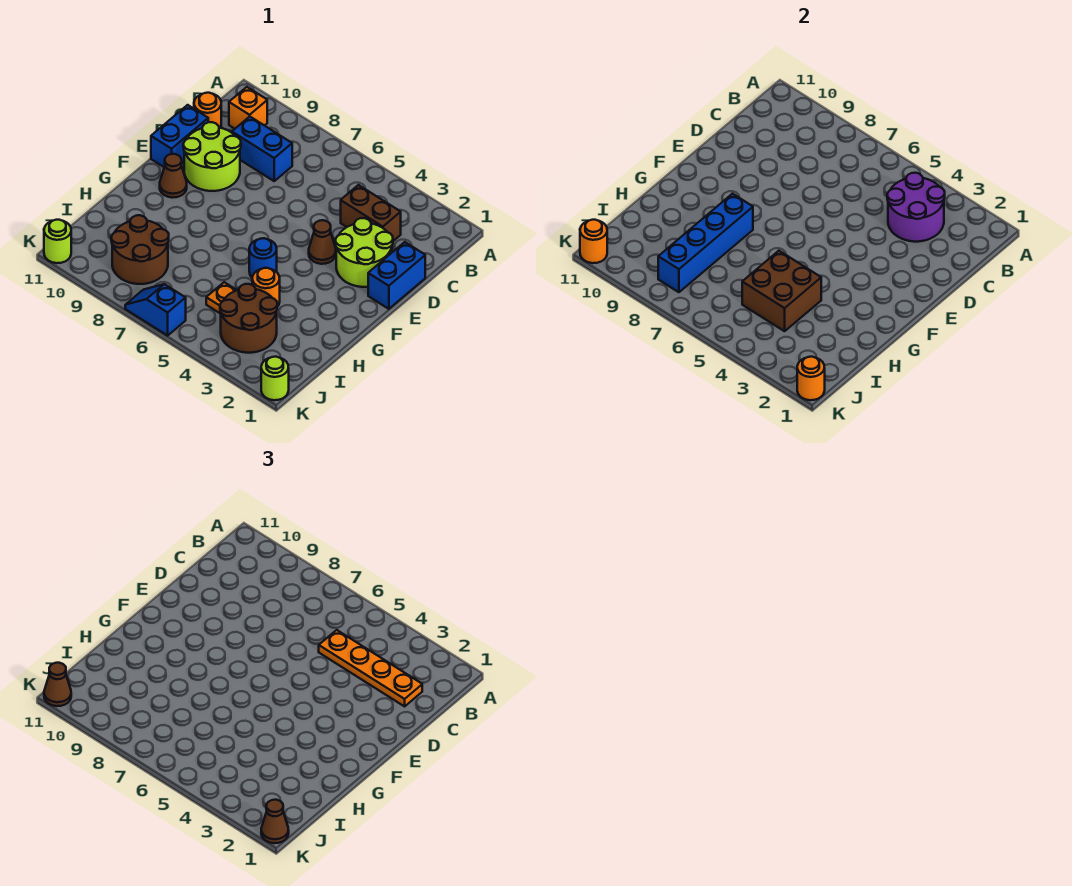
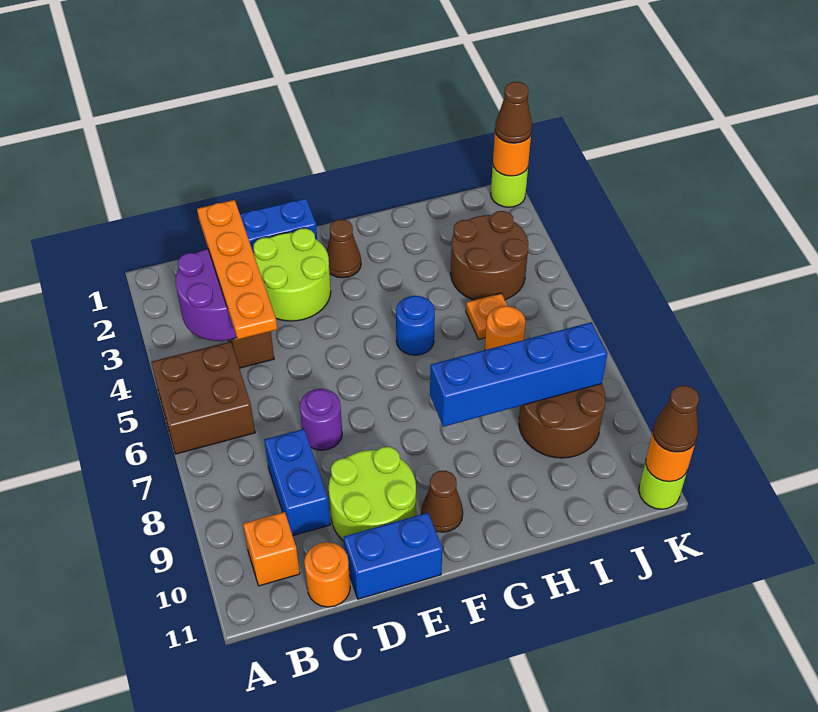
none -> purple 1x1 round brick [300,389,342,450]
brown 1x1 cone [309,220,336,264] -> brown 1x1 cone moved to [327,219,361,278]
orange 1x1 round brick [252,268,280,307] -> orange 1x1 round brick moved to [485,306,526,350]
brown 2x2 brick [742,251,821,331] -> brown 2x2 brick moved to [151,342,255,454]
blue 1x2 slope [125,284,186,336] -> none

